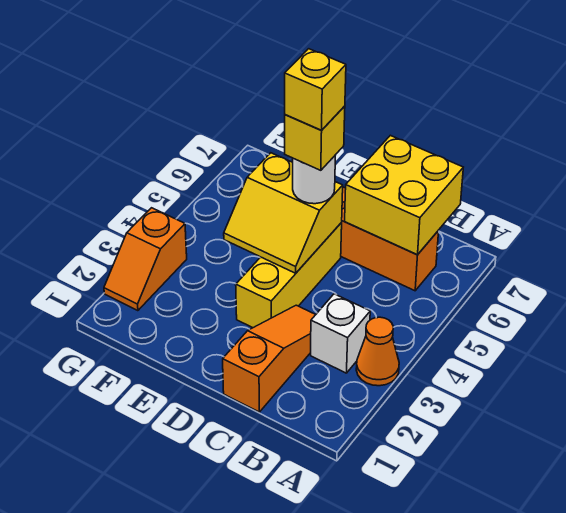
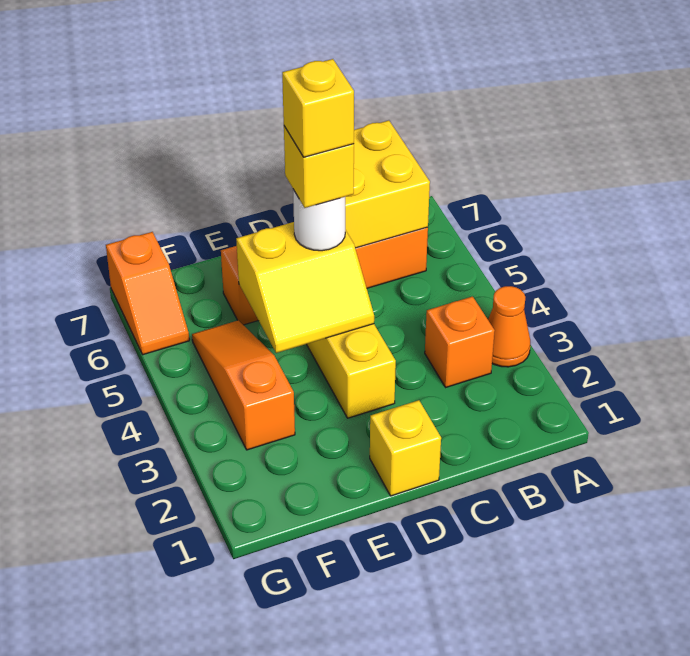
white 1x1 brick [311,294,370,373] -> orange 1x1 brick [425,297,495,387]
orange 1x3 slope [223,305,316,412] -> orange 1x3 slope moved to [192,320,295,450]
none -> yellow 1x1 brick [370,400,441,496]
orange 1x2 slope [104,208,187,311] -> orange 1x2 slope moved to [106,232,189,355]

